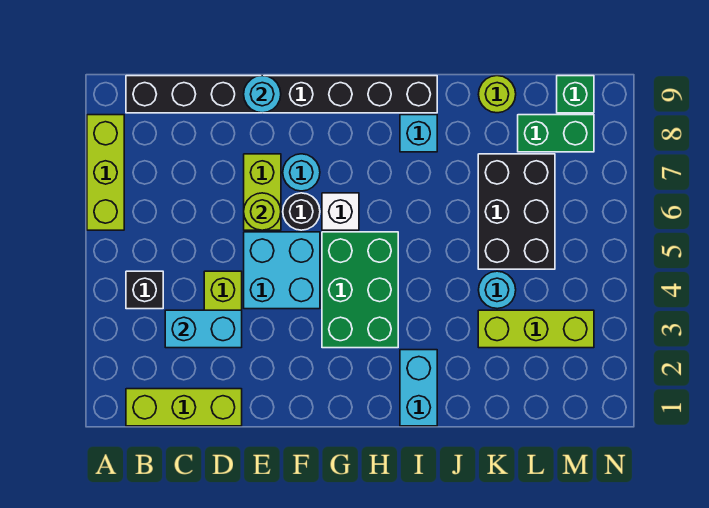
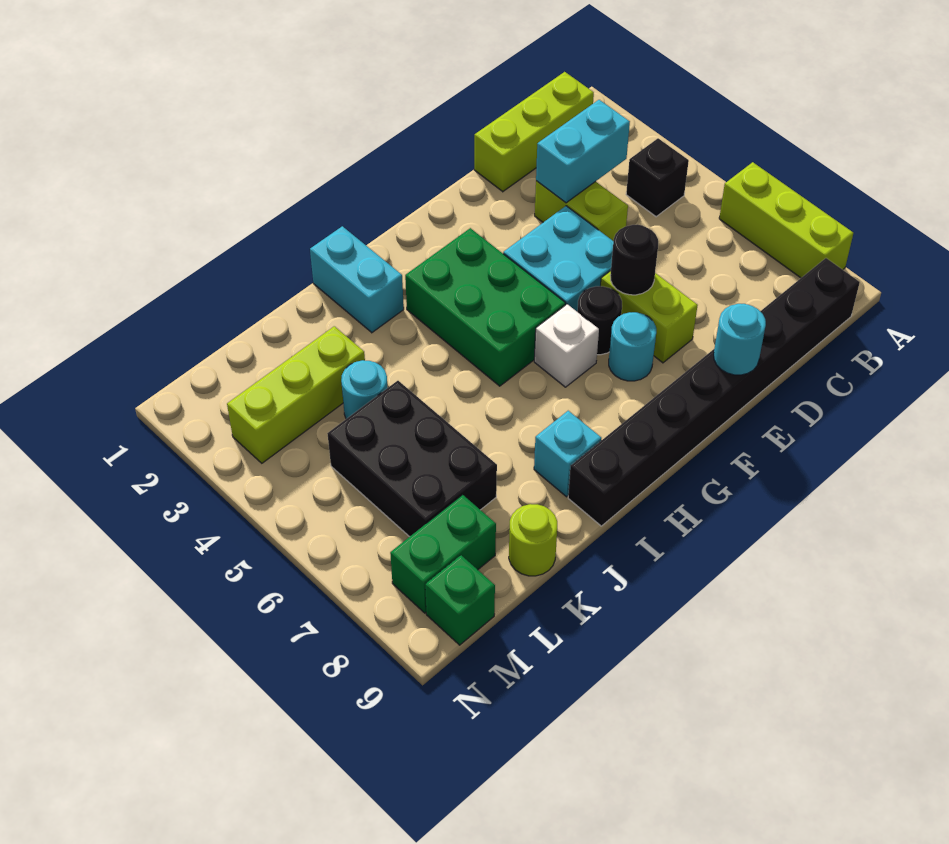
lime 1x1 round brick [244,193,281,230] -> black 1x1 round brick [610,224,658,295]

